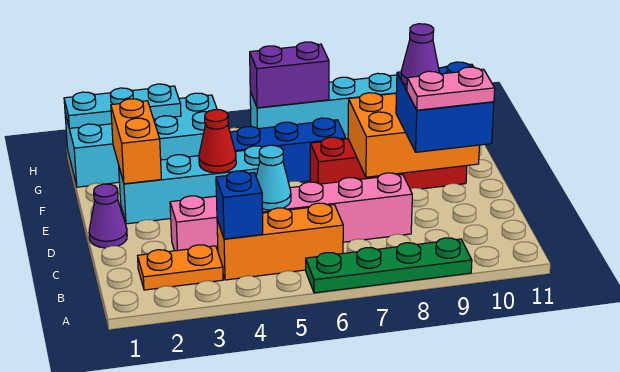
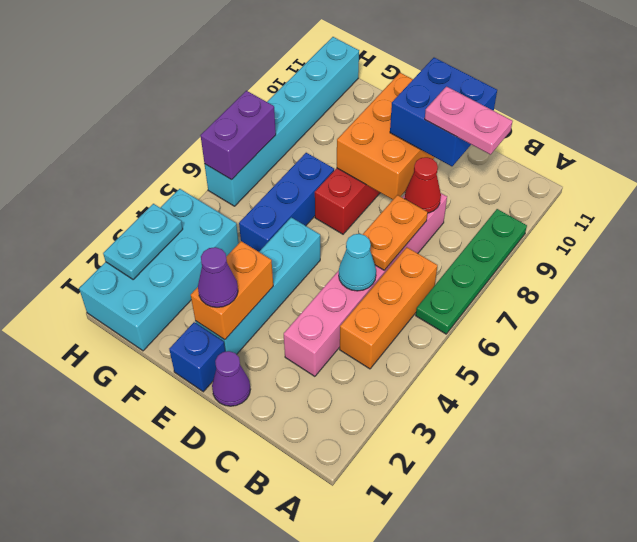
orange 1x2 plate [138,245,223,290] -> orange 1x2 plate moved to [362,195,428,270]
blue 1x1 brick [216,171,263,239] -> blue 1x1 brick moved to [169,322,225,392]
pink 1x2 plate [407,67,495,110] -> pink 1x2 plate turned to [425,87,513,155]
purple 1x1 cone [401,24,439,85] -> purple 1x1 cone moved to [198,247,238,307]
orange 1x2 brick [111,99,161,184] -> orange 1x2 brick turned to [191,241,273,340]
red 1x1 cone [199,110,236,173] -> red 1x1 cone moved to [405,157,441,213]
cyan 1x3 plate [64,84,181,128] -> cyan 1x2 plate [103,204,183,280]

